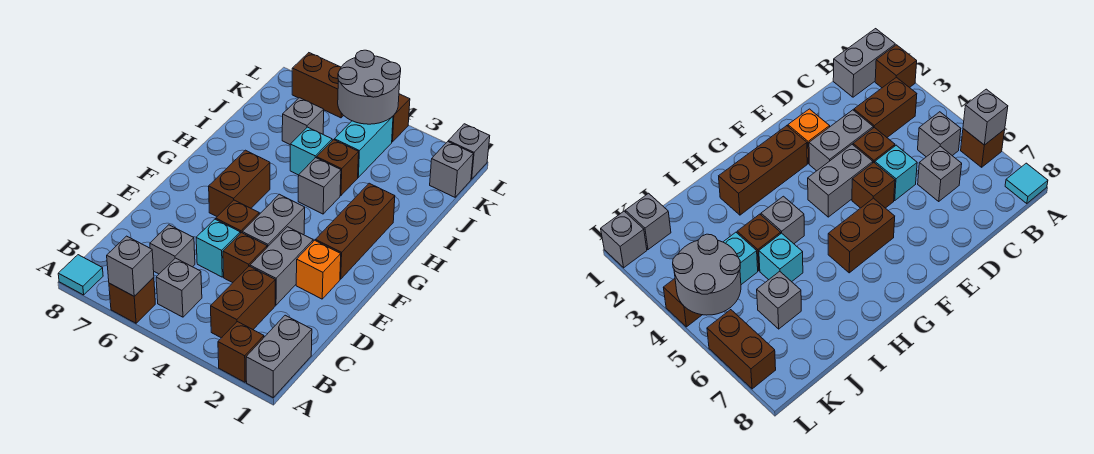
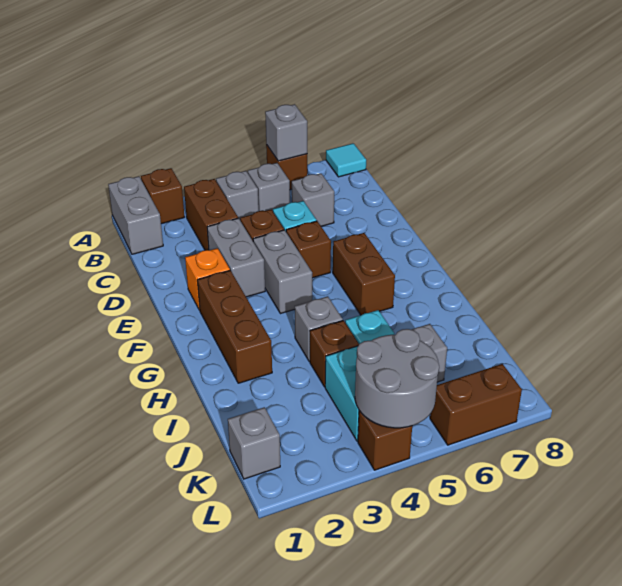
grey 1x1 brick [448,124,490,179] -> grey 1x1 brick moved to [216,171,259,219]

